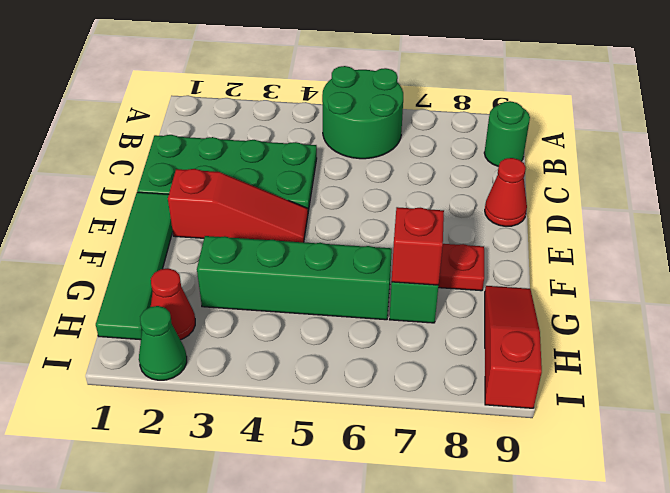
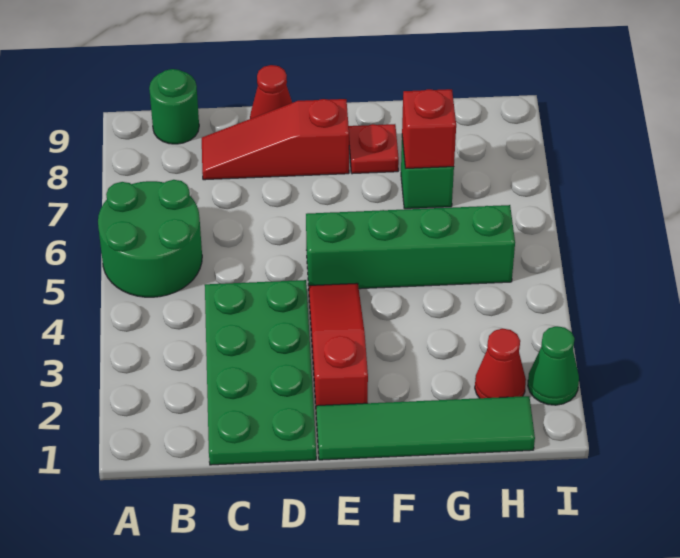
green 1x4 brick [197,236,392,320] -> green 1x4 brick turned to [306,205,515,289]
red 1x3 slope [485,286,542,408] -> red 1x3 slope moved to [202,99,349,180]

